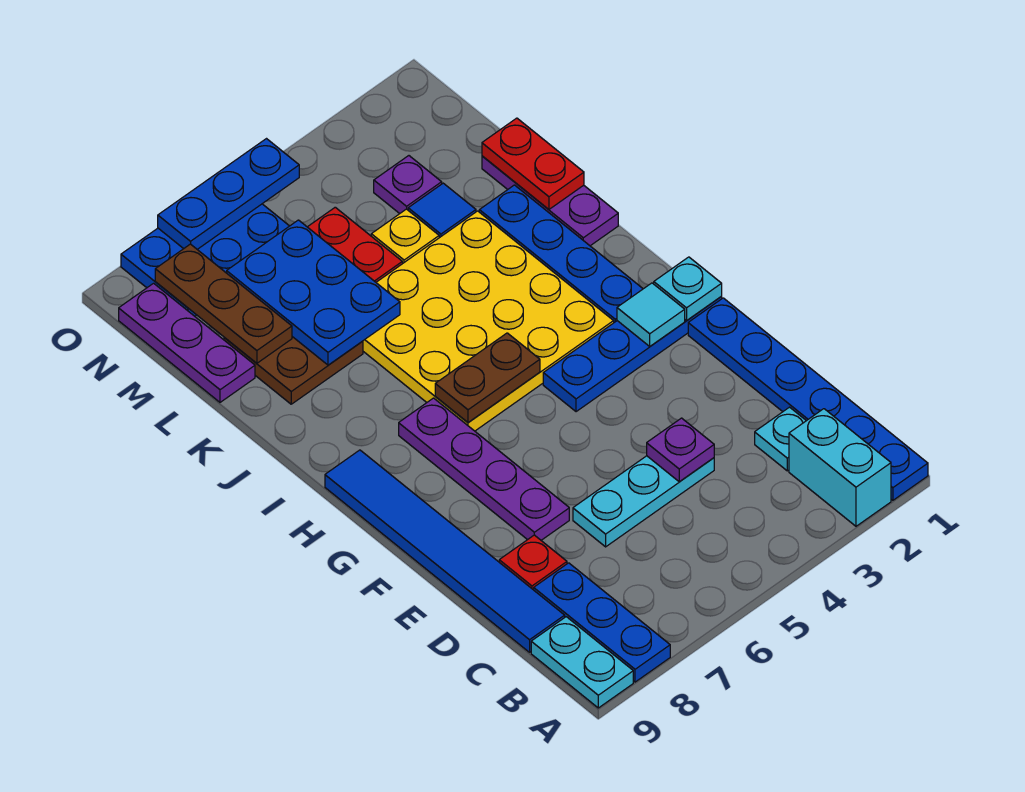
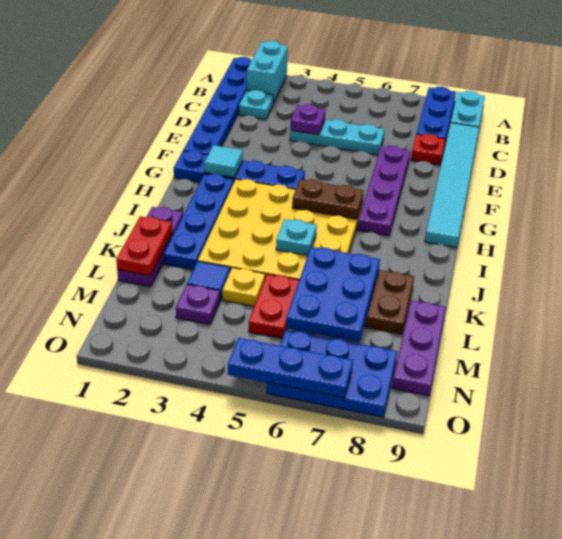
blue 1x6 tile [325,450,565,652] -> cyan 1x6 tile [425,123,479,247]
cyan 1x1 plate [654,257,722,321] -> cyan 1x1 plate moved to [276,219,317,256]
brown 1x3 plate [155,244,292,363] -> none

